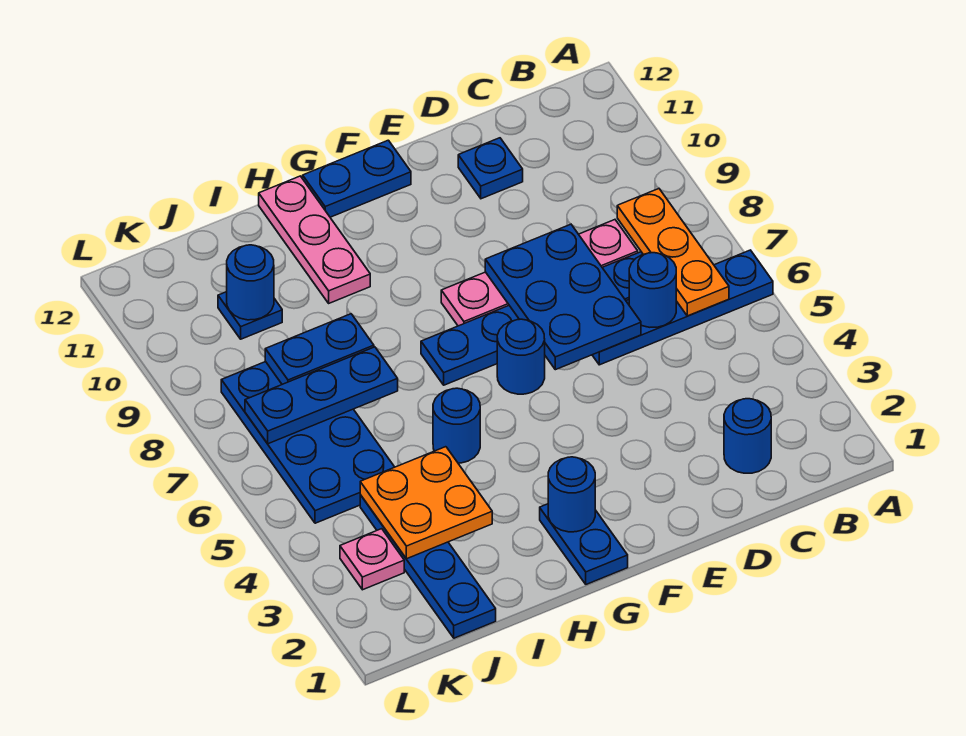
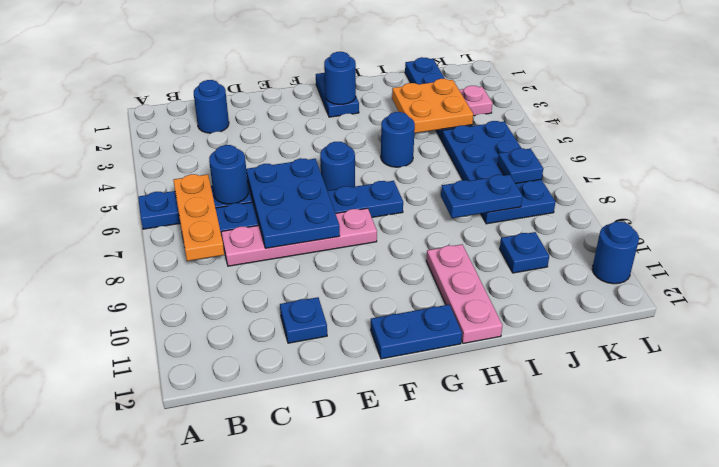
blue 1x3 plate [245,347,398,444] -> blue 1x1 plate [498,148,543,184]
blue 1x1 round brick [227,245,274,320] -> blue 1x1 round brick moved to [592,222,639,284]

